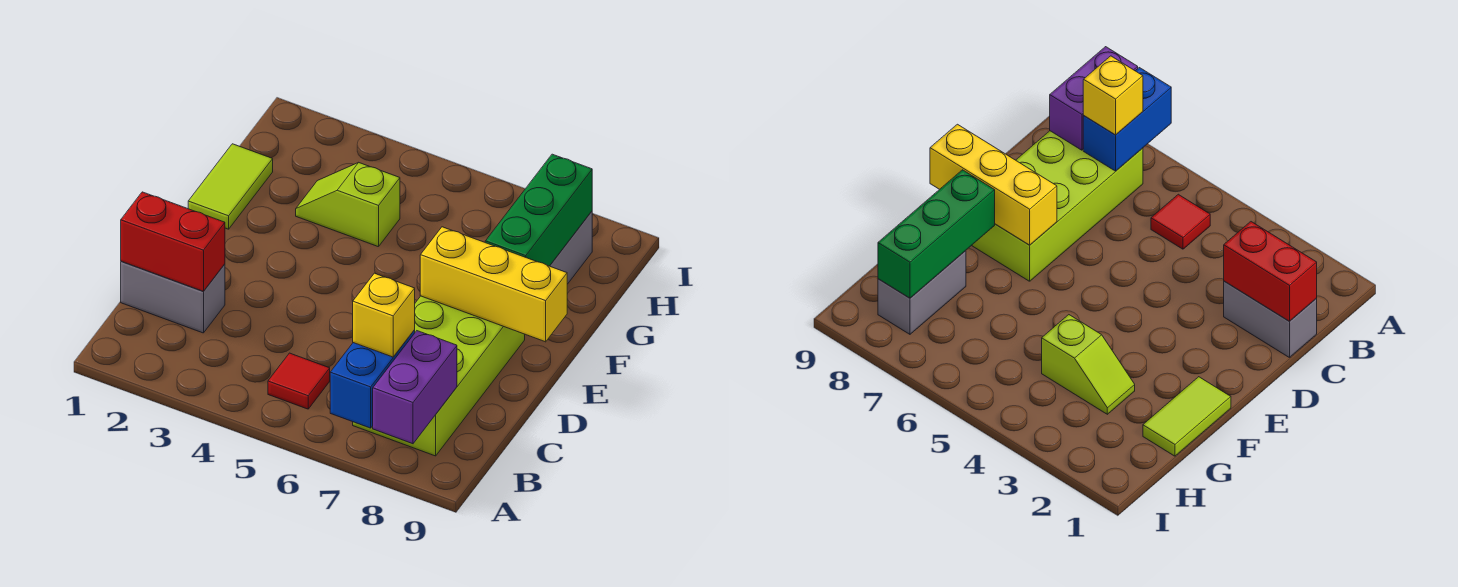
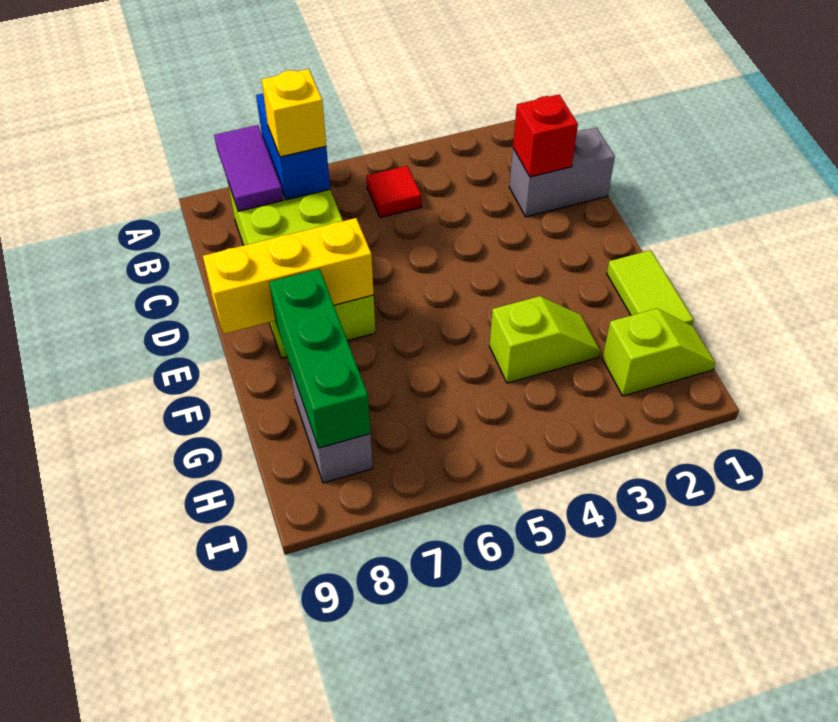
purple 1x2 brick [373,331,457,444] -> purple 1x2 tile [214,125,283,211]
red 1x2 brick [121,192,225,291] -> red 1x1 brick [513,94,578,177]
none -> lime 1x2 slope [602,309,716,396]

